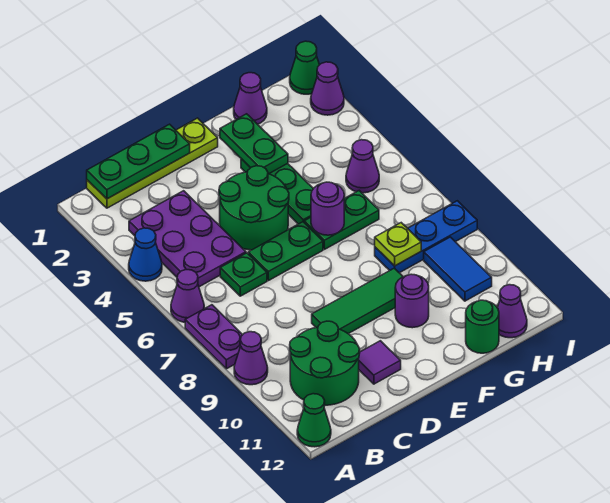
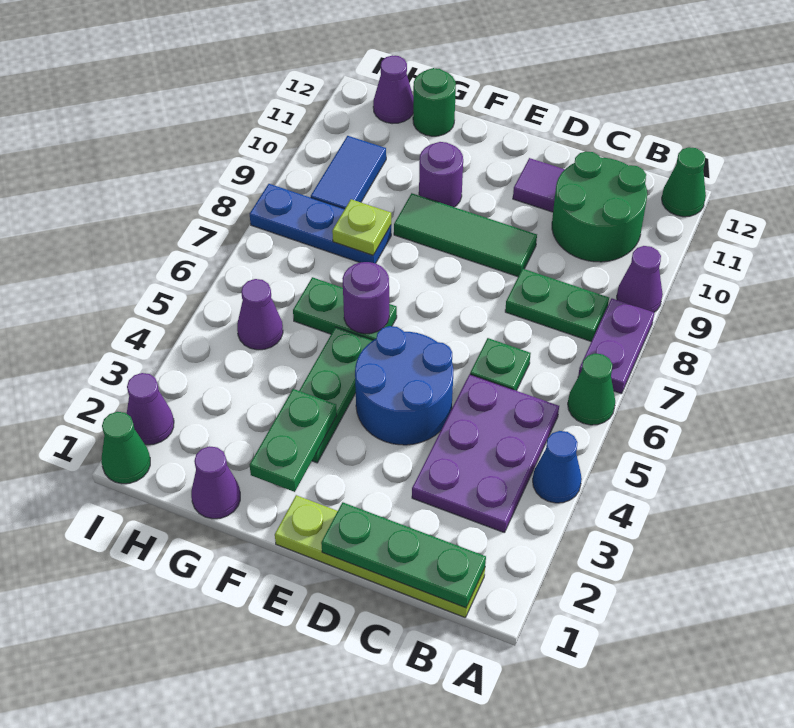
purple 1x1 cone [171,270,204,322] -> green 1x1 cone [568,353,615,425]
green 2x2 round brick [219,166,289,250] -> blue 2x2 round brick [355,326,453,445]
green 1x2 plate [248,222,323,281] -> green 1x2 plate moved to [505,269,609,342]

